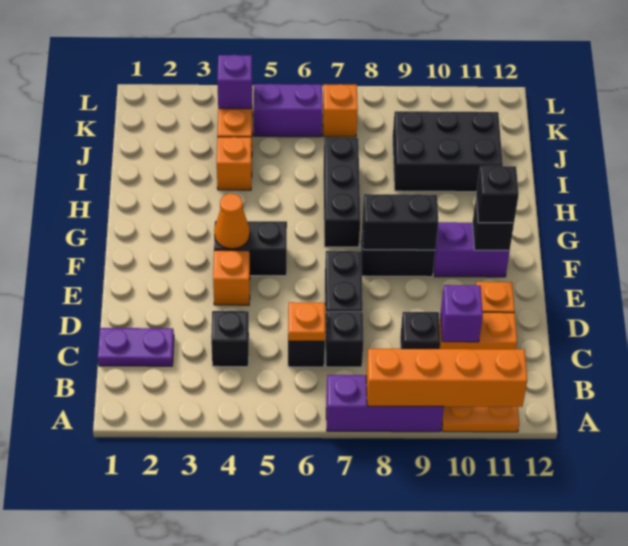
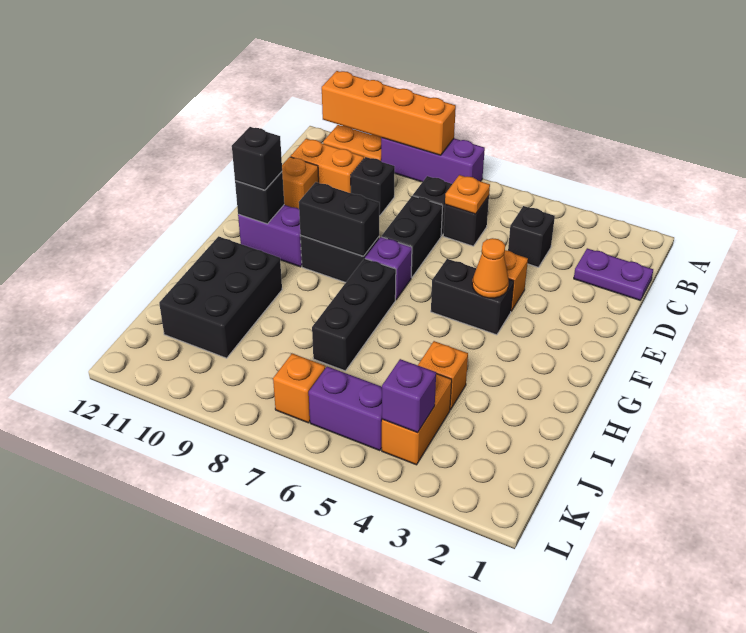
purple 1x1 brick [441,285,483,342] -> purple 1x1 brick moved to [365,237,412,300]
black 2x3 brick [393,111,503,192] -> black 2x3 brick turned to [159,236,282,358]

